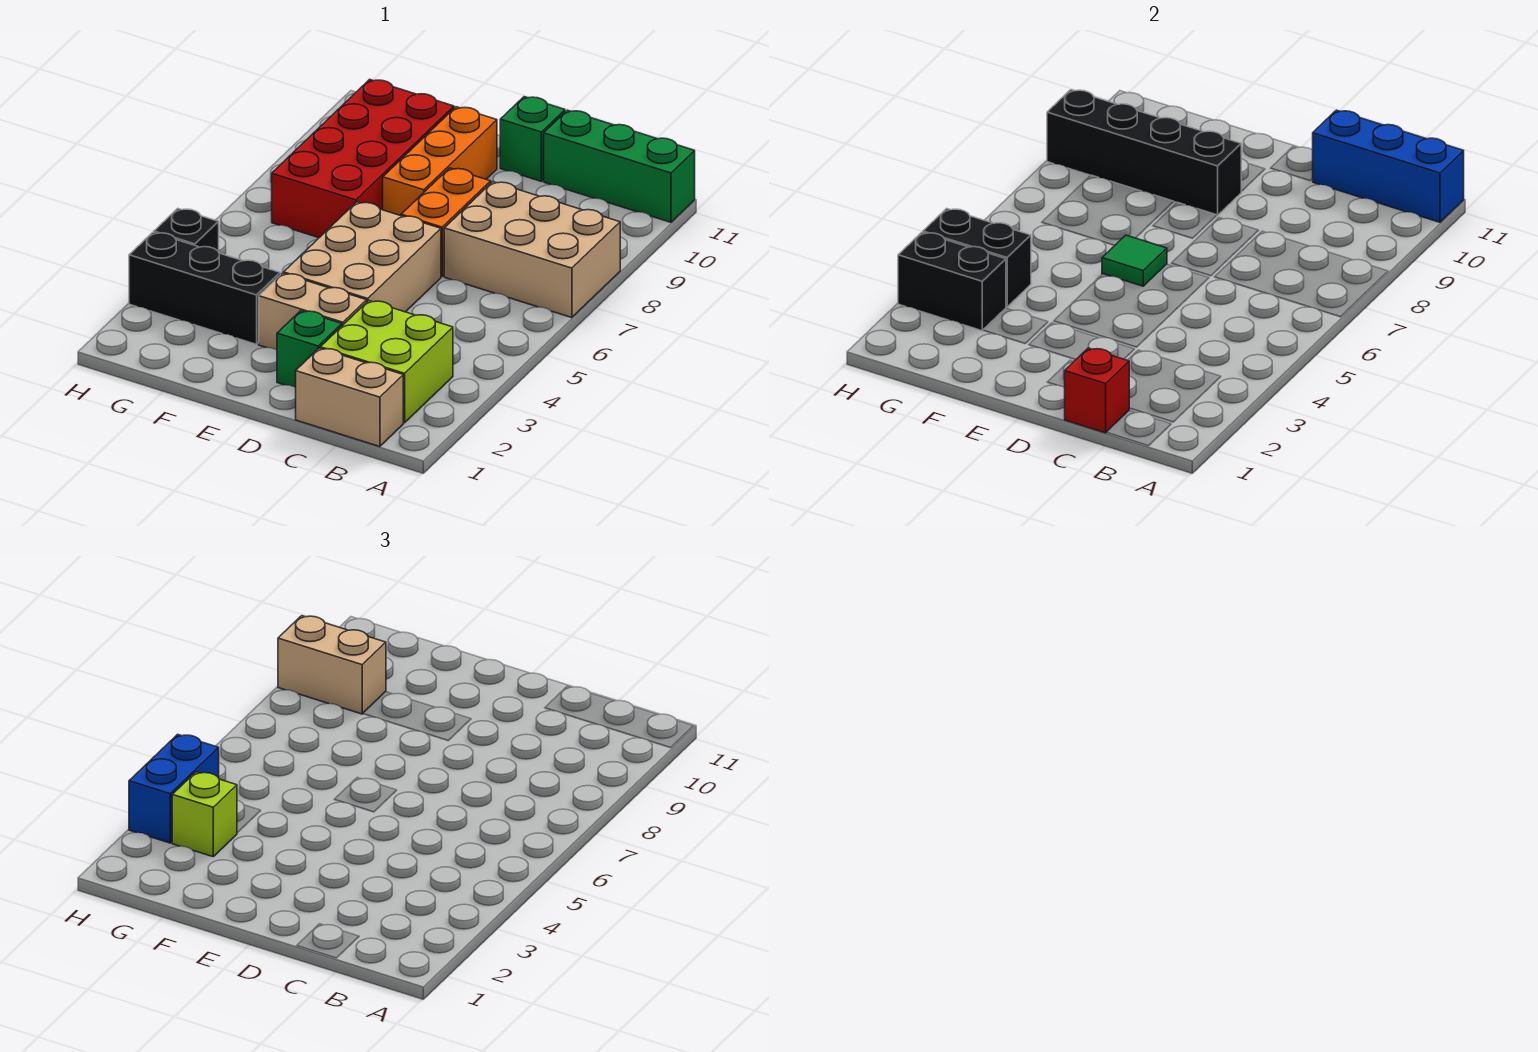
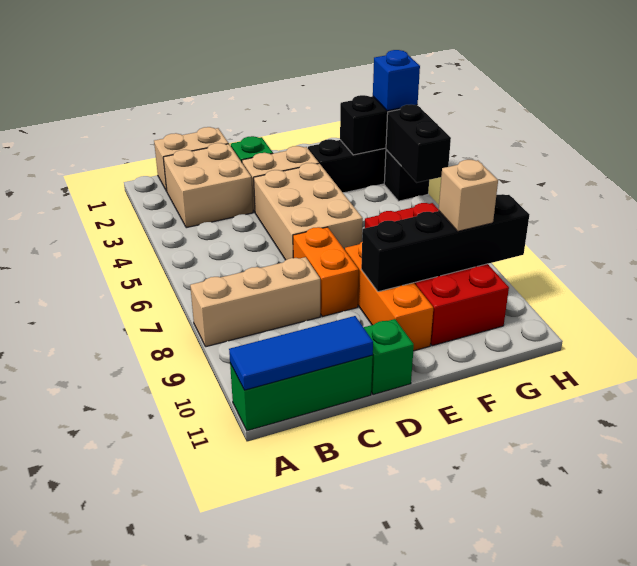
tan 2x3 brick [444,182,620,318] -> tan 1x3 brick [190,257,320,347]
blue 1x3 brick [1312,110,1464,222] -> blue 1x3 tile [229,316,373,390]
lime 2x2 brick [320,301,453,423] -> tan 2x2 brick [163,143,253,228]
red 1x1 brick [1065,348,1129,433] -> none
green 1x1 tile [1102,235,1167,286] -> none
lime 1x1 brick [172,772,237,857] -> none
black 1x2 brick [923,208,1031,307] -> black 1x2 brick turned to [386,104,451,182]
tan 1x2 brick [278,616,386,714] -> tan 1x1 brick [439,160,498,231]
blue 1x2 brick [129,734,219,843] -> blue 1x1 brick [373,50,420,111]

